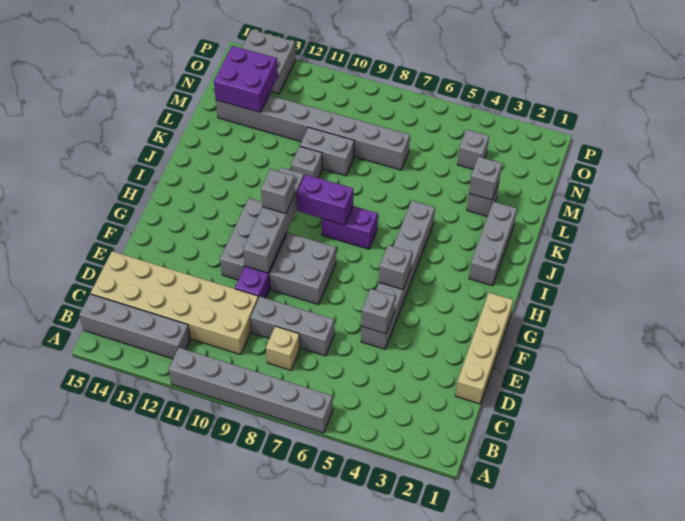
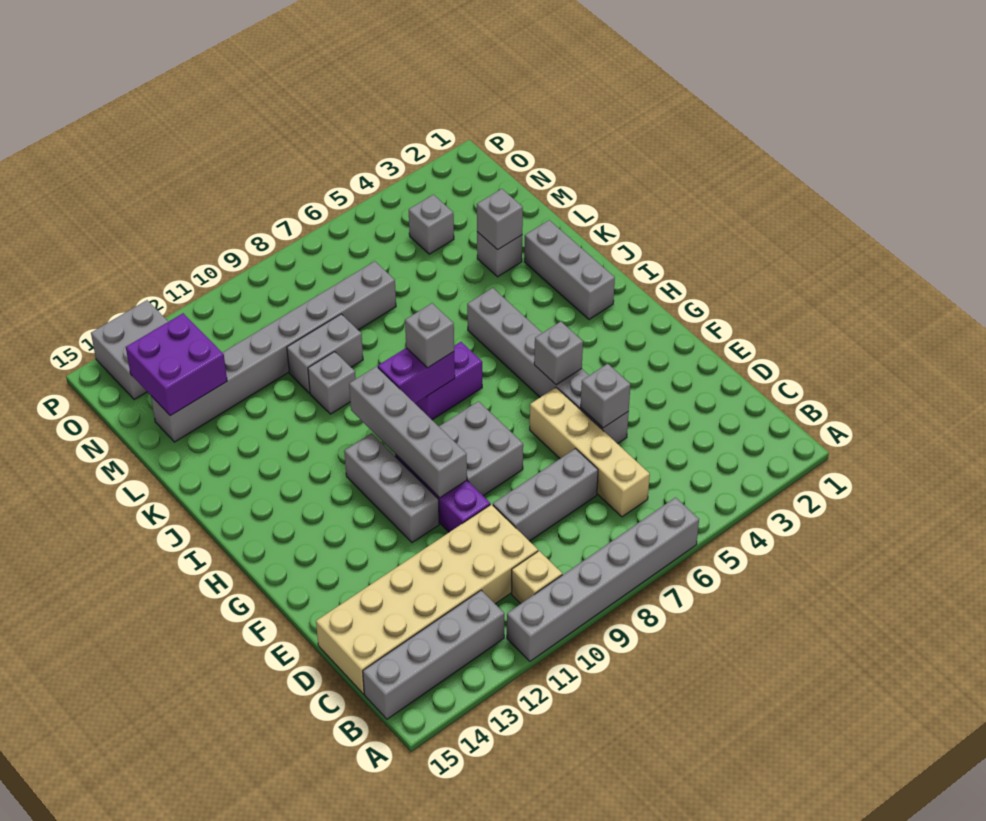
tan 1x1 brick [266,326,300,370] -> tan 1x1 brick moved to [512,551,562,604]
tan 1x4 brick [456,293,513,404] -> tan 1x4 brick moved to [530,387,650,517]
grey 1x1 brick [261,169,295,214] -> grey 1x1 brick moved to [405,303,454,368]

